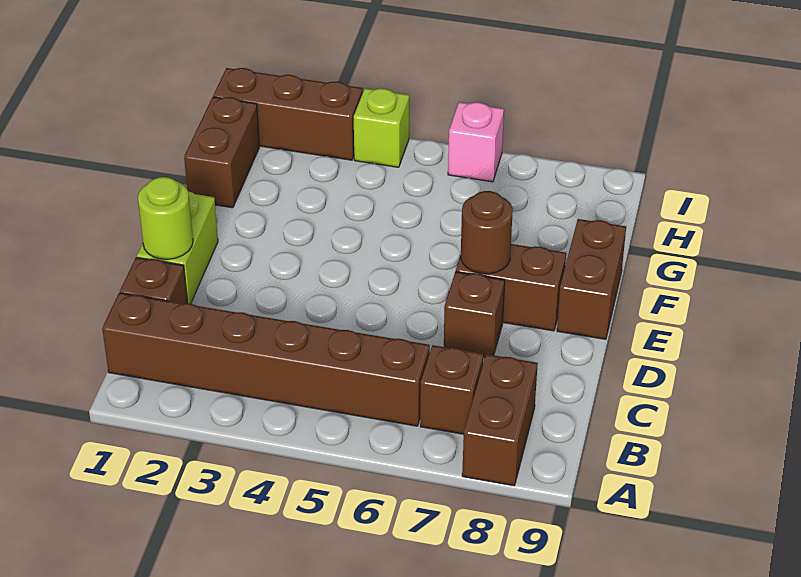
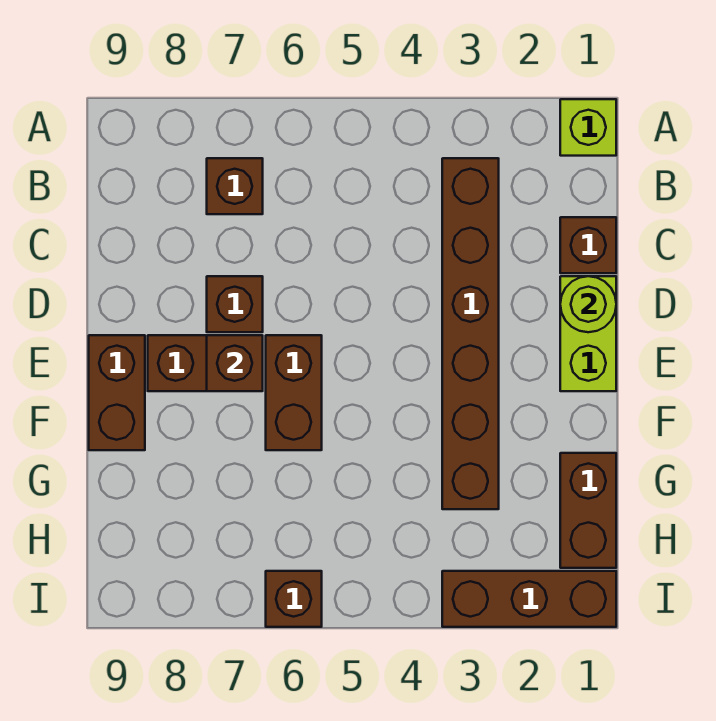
brown 1x2 brick [462,354,538,486] -> brown 1x2 brick moved to [266,335,322,450]
brown 1x6 brick [102,293,430,426] -> brown 1x6 brick turned to [442,158,499,509]
brown 1x1 round brick [461,191,513,274] -> brown 1x1 brick [207,335,263,391]
lime 1x1 brick [354,88,409,167] -> lime 1x1 brick moved to [560,99,616,156]
pink 1x1 brick [448,102,504,182] -> brown 1x1 brick [266,571,322,627]

